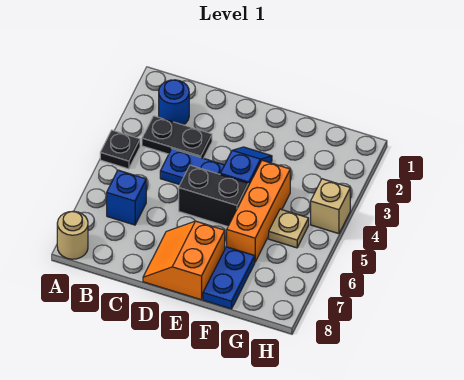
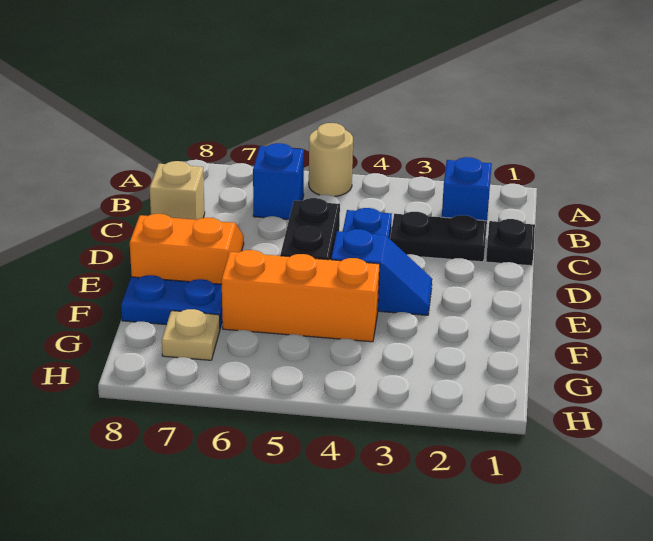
black 1x1 plate [100,130,140,169] -> black 1x1 plate moved to [486,219,535,266]
tan 1x1 round brick [57,211,88,259] -> tan 1x1 round brick moved to [309,123,353,197]
blue 1x1 round brick [159,80,189,125] -> blue 1x1 brick [442,157,492,221]
black 1x2 plate [142,116,212,158] -> black 1x2 plate turned to [390,212,487,262]
tan 1x1 plate [269,209,309,248] -> tan 1x1 plate moved to [162,309,220,360]
tan 1x1 brick [311,179,350,234] -> tan 1x1 brick moved to [150,161,205,220]

